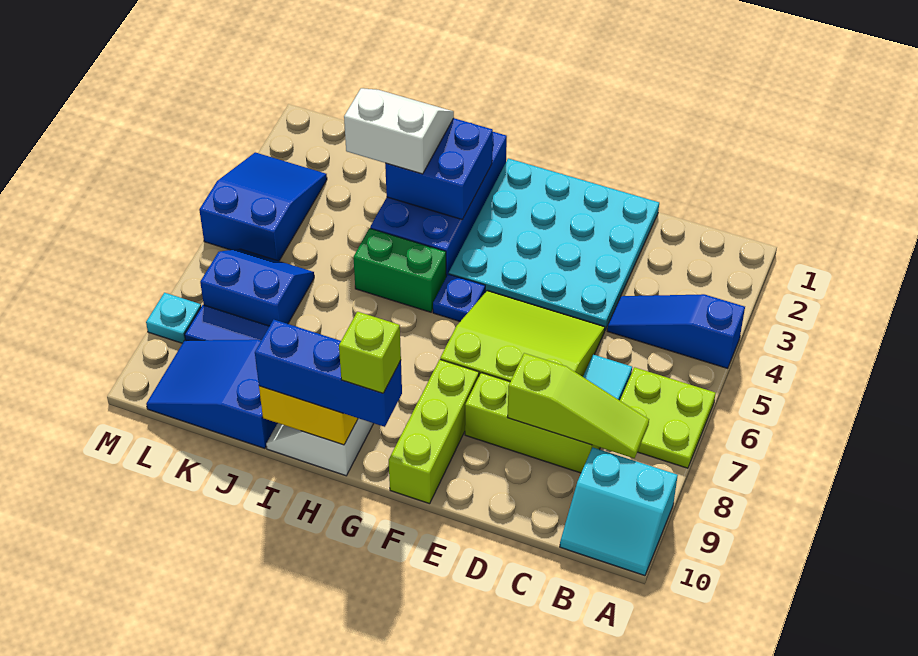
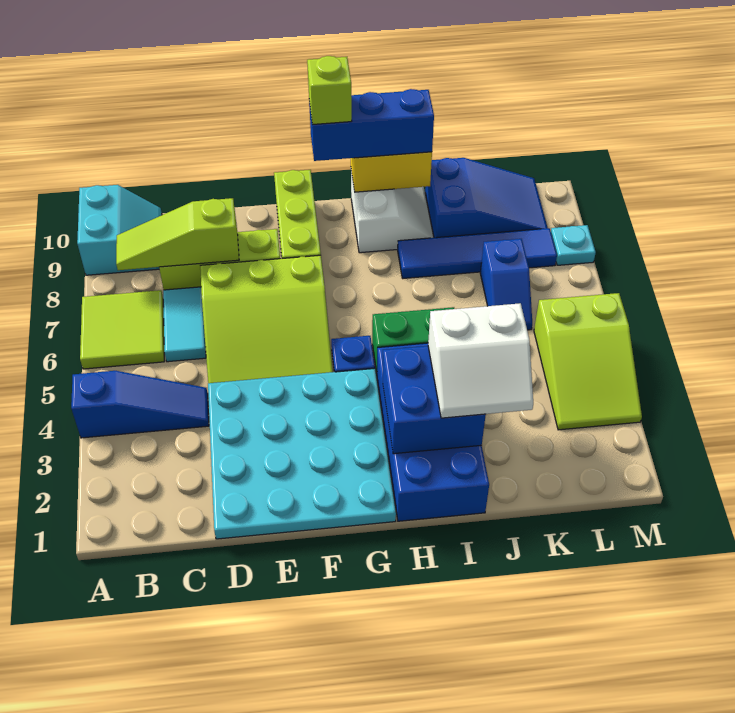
lime 2x2 plate [620,367,716,468] -> lime 2x2 tile [80,290,164,369]
cyan 2x2 slope [560,447,678,576] -> cyan 2x2 slope turned to [77,185,162,275]
blue 2x2 slope [200,249,314,326] -> blue 1x2 slope [480,239,532,330]
blue 2x3 slope [199,152,327,261] -> lime 2x3 slope [534,293,642,430]

